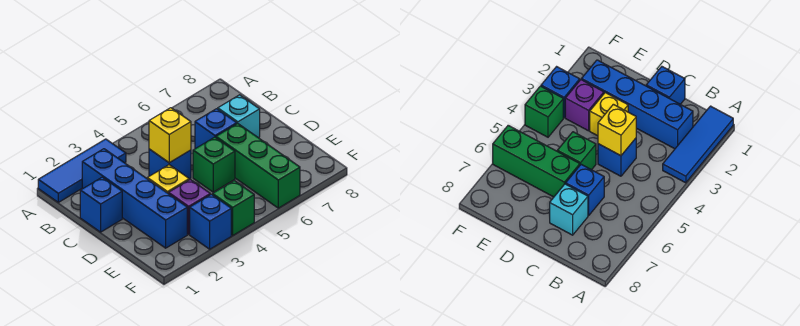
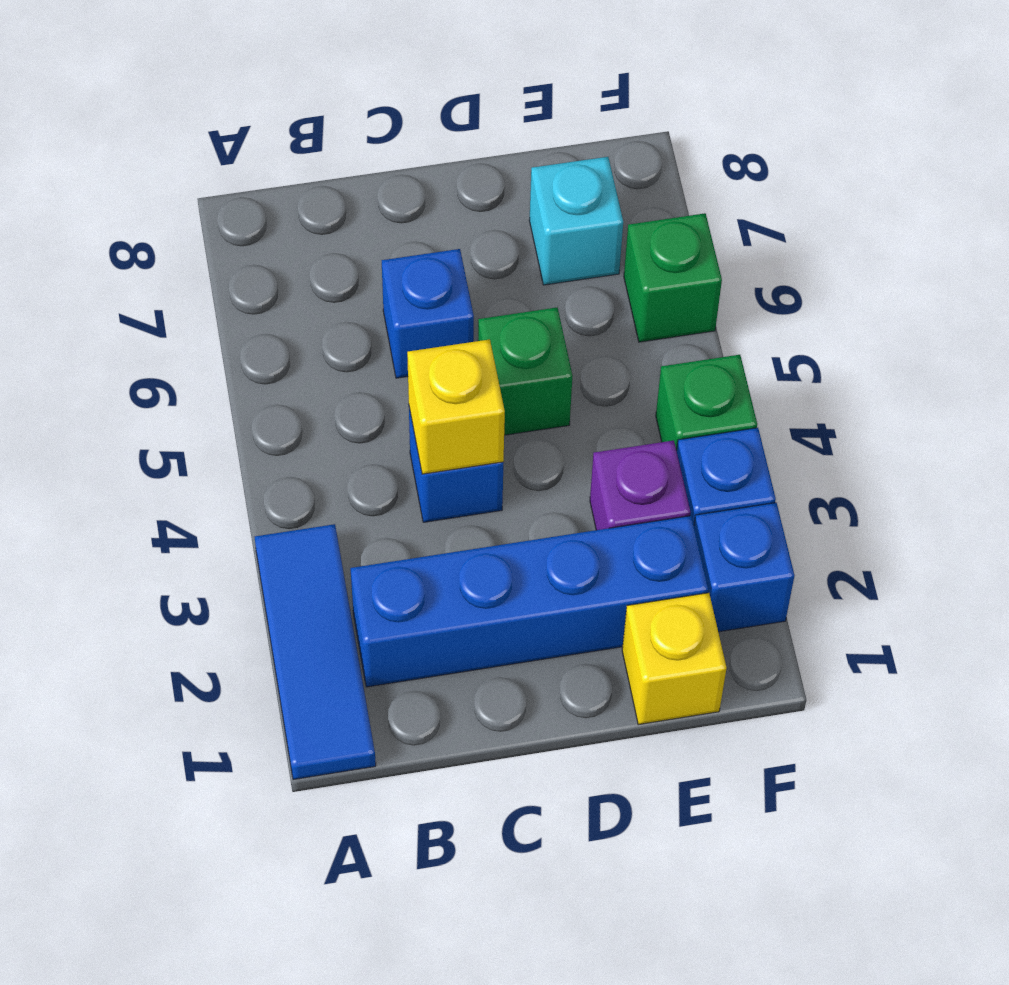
blue 1x1 brick [80,177,122,232] -> blue 1x1 brick moved to [694,503,794,632]
cyan 1x1 brick [218,95,260,138] -> cyan 1x1 brick moved to [529,157,623,285]
yellow 1x1 brick [147,165,189,193] -> yellow 1x1 brick moved to [622,593,727,725]
green 1x3 brick [216,123,300,208] -> green 1x1 brick [624,213,722,342]

